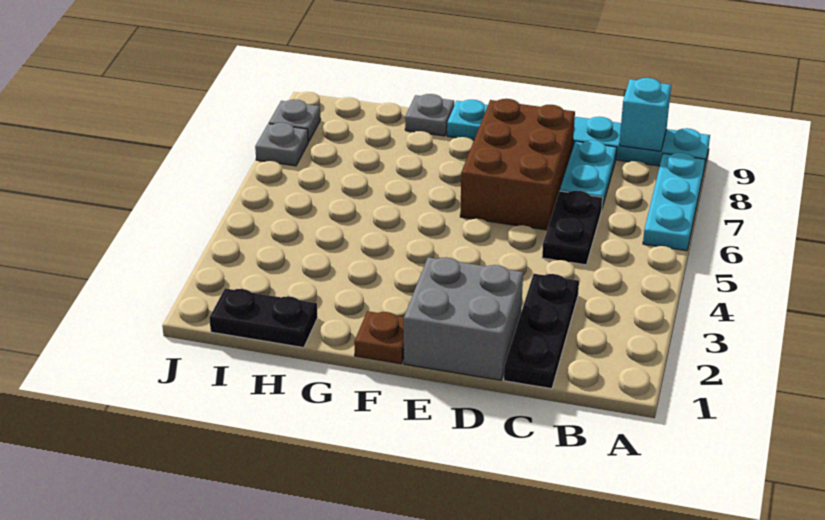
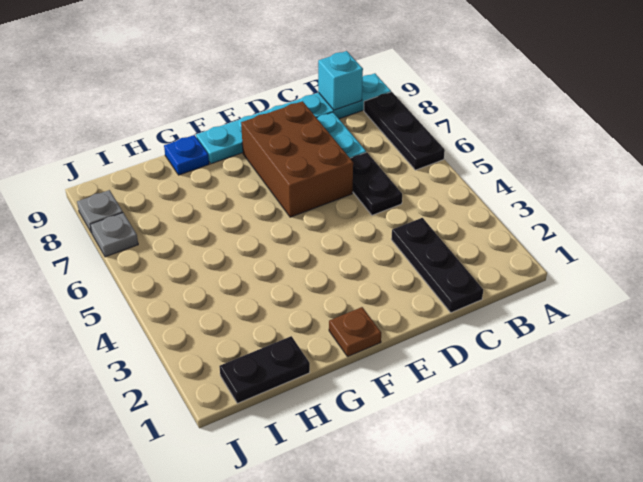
cyan 1x3 plate [643,153,705,251] -> black 1x3 plate [364,92,445,170]
grey 2x2 brick [404,257,523,380] -> none
grey 1x1 plate [405,94,454,136] -> blue 1x1 plate [164,135,209,175]

